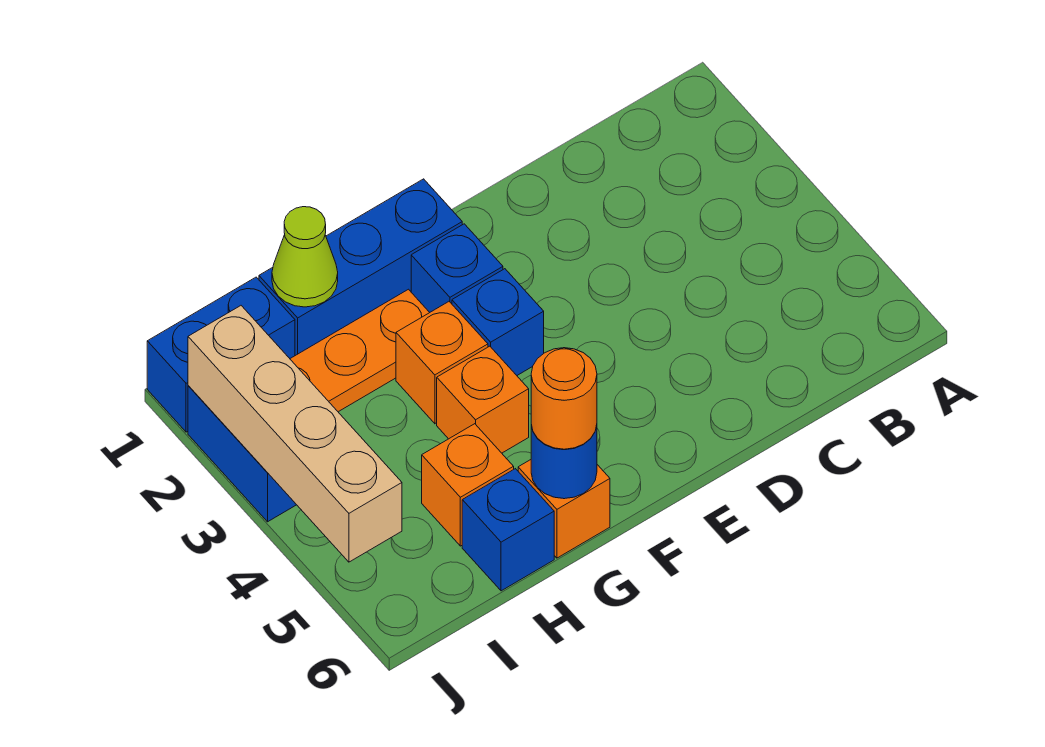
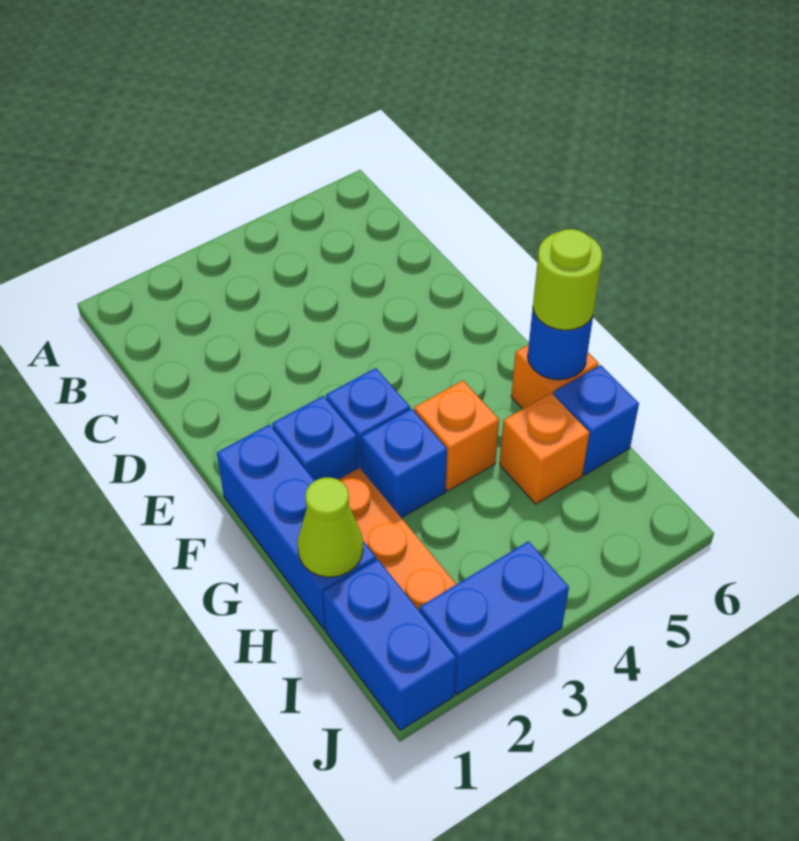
orange 1x1 brick [396,302,488,423] -> blue 1x1 brick [361,409,447,518]
orange 1x1 round brick [531,348,597,449] -> lime 1x1 round brick [533,229,603,330]
tan 1x4 brick [188,306,402,562] -> none

